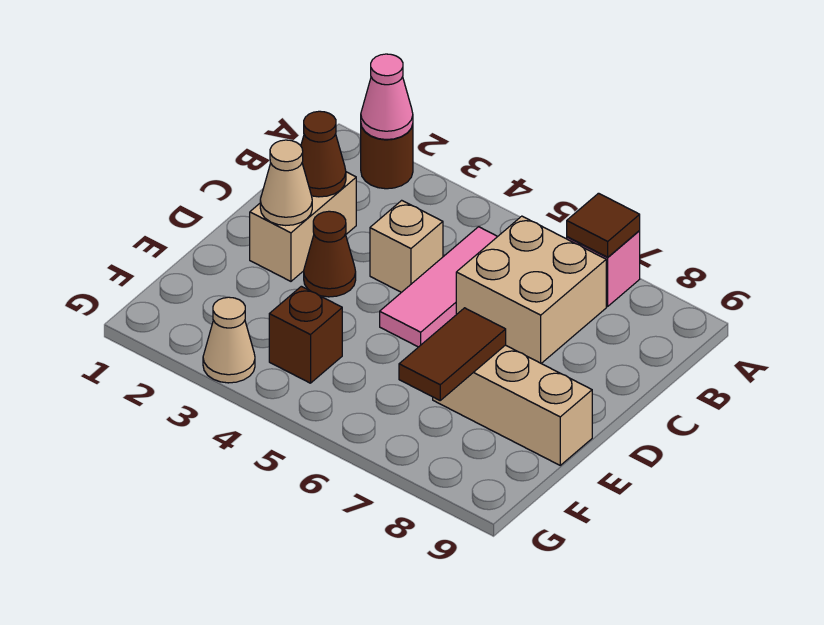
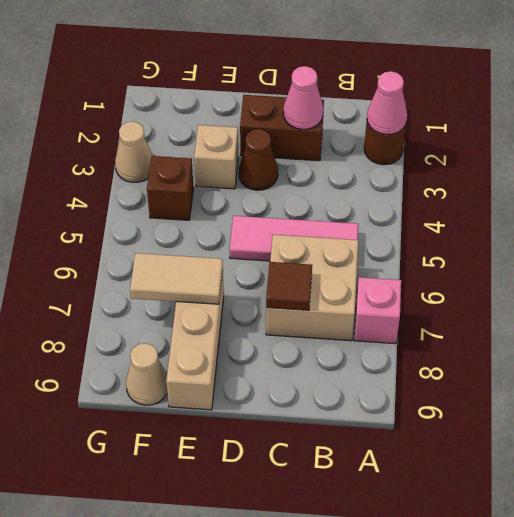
brown 1x1 tile [567,193,640,257] -> brown 1x1 tile moved to [266,262,312,310]
tan 1x2 brick [250,172,356,281] -> brown 1x2 brick [240,95,324,161]
brown 1x1 cone [301,111,346,197] -> pink 1x1 cone [283,66,323,129]
tan 1x1 brick [370,200,443,292] -> tan 1x1 brick moved to [194,125,238,189]
tan 1x1 cone [260,140,312,226] -> tan 1x1 cone moved to [126,343,167,405]
brown 1x2 tile [399,308,506,400] -> tan 1x2 tile [130,253,223,304]

